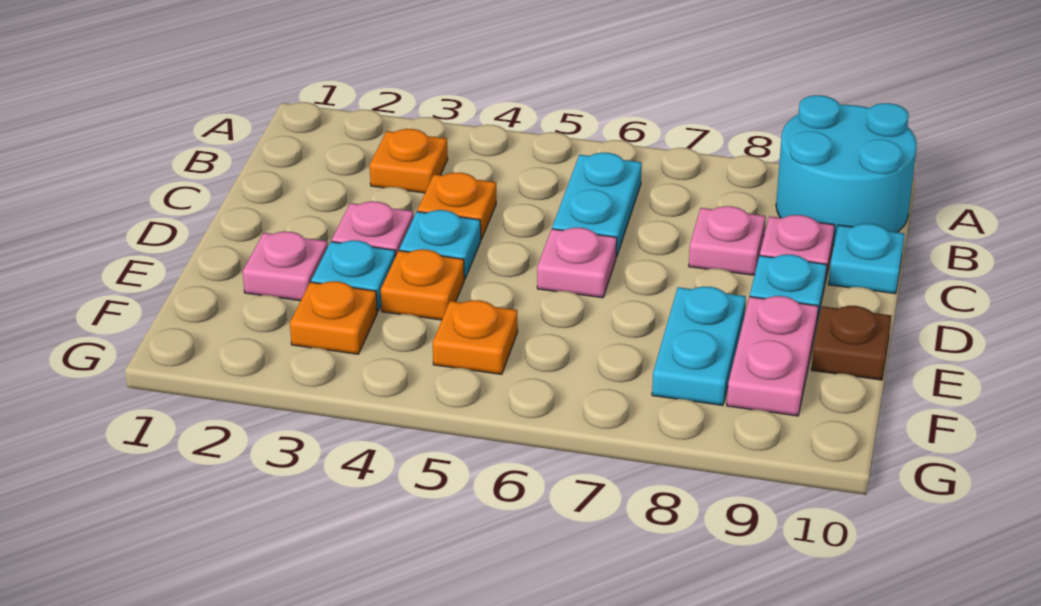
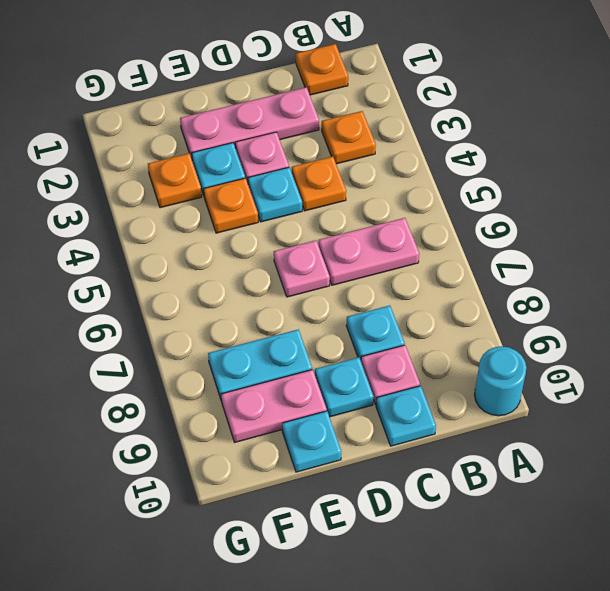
cyan 2x2 round brick [776,95,917,245] -> cyan 1x1 round brick [474,346,527,416]
cyan 1x2 plate [552,153,642,257] -> pink 1x2 plate [319,218,419,285]
pink 1x1 plate [689,206,766,275] -> cyan 1x1 plate [346,305,405,361]
pink 1x1 plate [243,231,328,301] -> pink 1x3 plate [180,87,319,159]
brown 1x1 plate [811,306,891,380] -> cyan 1x1 plate [282,411,341,472]
orange 1x1 plate [433,300,518,374] -> orange 1x1 plate moved to [296,44,348,95]

